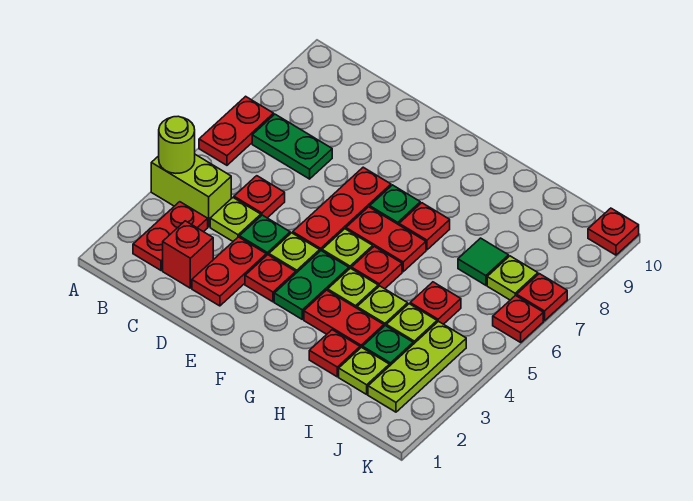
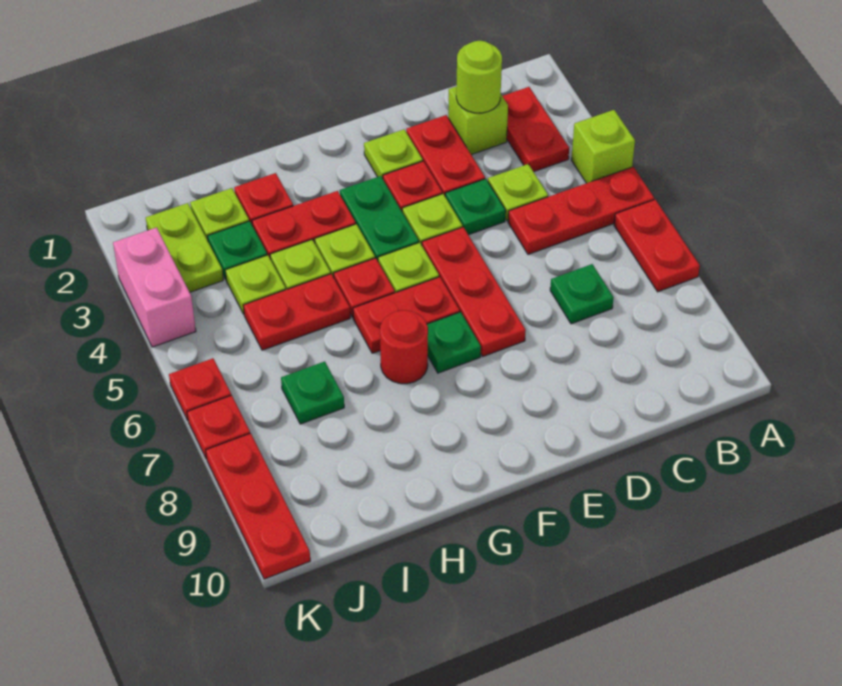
lime 1x2 brick [151,155,231,227] -> lime 1x1 brick [571,110,635,183]
lime 1x1 round brick [159,116,195,173] -> lime 1x1 round brick moved to [456,41,502,113]
green 1x2 plate [252,114,332,179] -> green 1x1 plate [550,264,614,324]
red 1x1 brick [163,221,213,288] -> lime 1x1 brick [448,86,508,155]
red 1x1 plate [234,176,285,218] -> red 1x3 plate [508,167,654,254]
red 1x1 plate [399,203,450,250] -> red 1x1 round brick [380,310,428,384]
red 1x1 plate [410,282,461,324] -> red 1x2 plate [243,274,350,350]
green 1x1 tile [458,238,509,285] -> green 1x1 plate [281,361,344,424]
lime 1x3 plate [368,321,466,412] -> lime 1x2 plate [146,203,223,292]
lime 1x1 plate [487,256,538,300] -> lime 1x1 plate moved to [364,129,423,179]
none -> pink 1x2 brick [113,227,196,347]
red 1x1 plate [588,208,639,255] -> red 1x3 plate [206,433,310,579]

